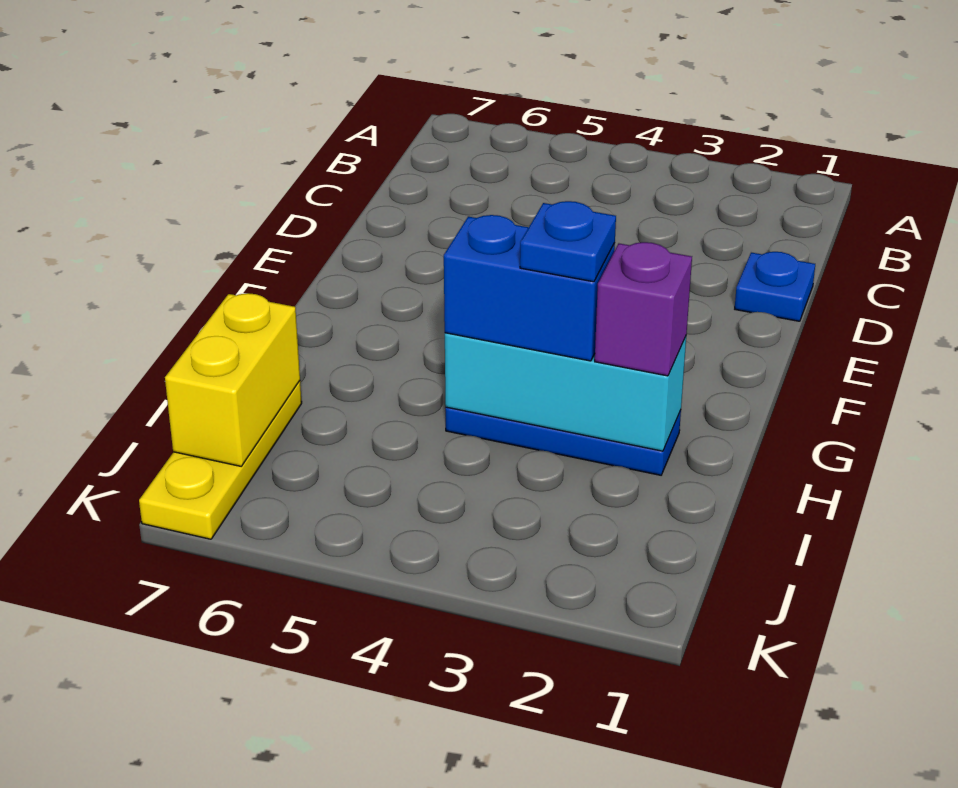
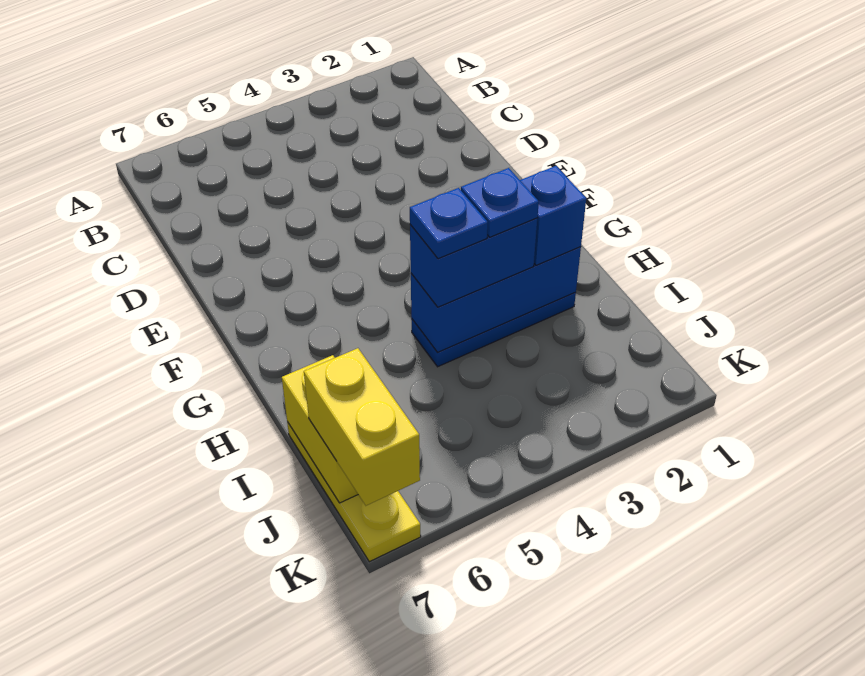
blue 1x1 plate [735,252,815,321] -> blue 1x1 plate moved to [410,188,488,259]
cyan 1x3 brick [445,333,686,451] -> blue 1x3 brick [411,247,581,352]
purple 1x1 brick [595,242,692,376] -> blue 1x1 brick [520,166,586,265]
none -> yellow 1x2 brick [304,348,420,506]

